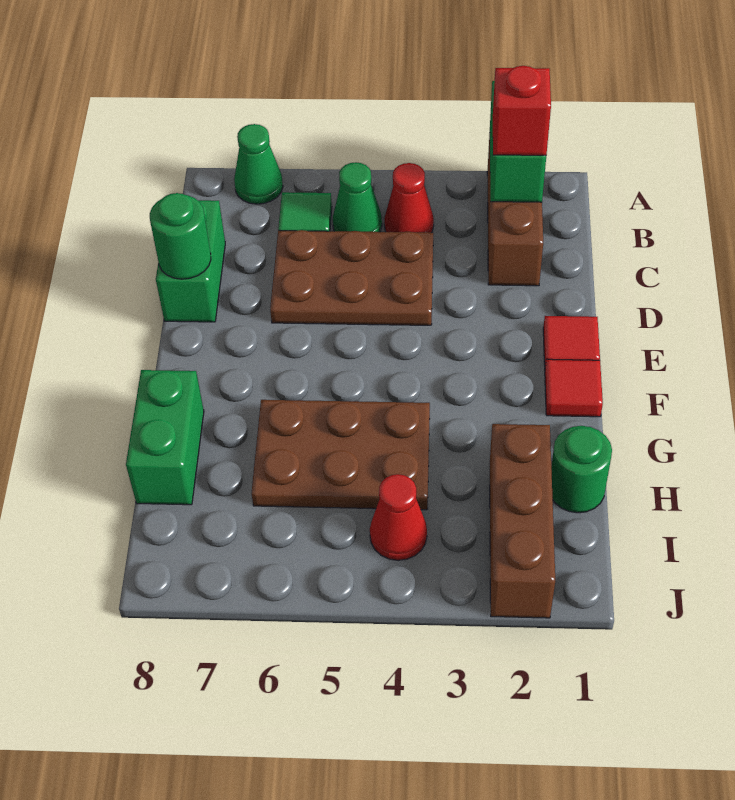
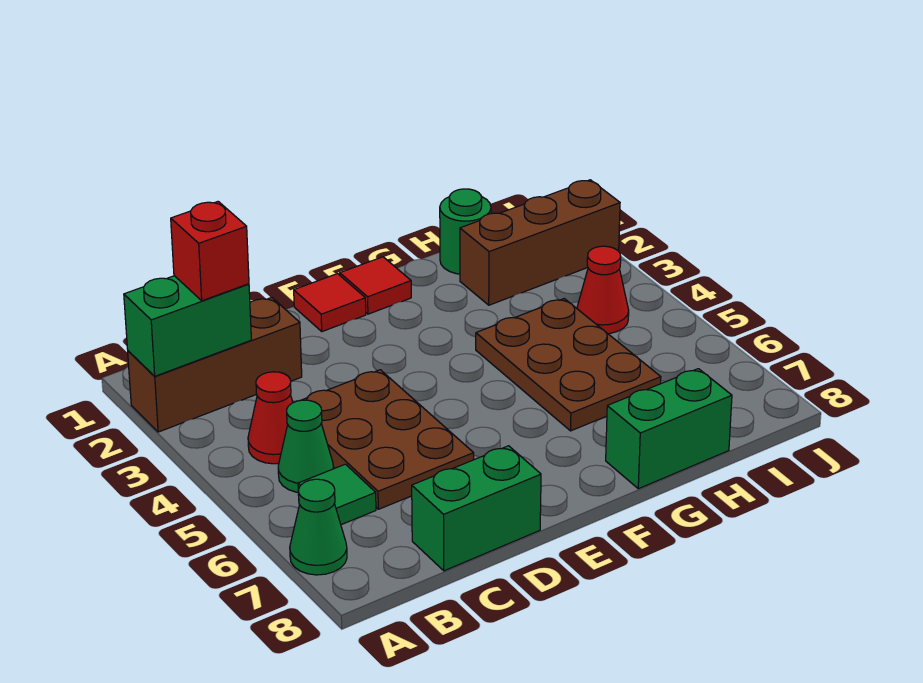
green 1x1 round brick [150,193,211,279] -> none

